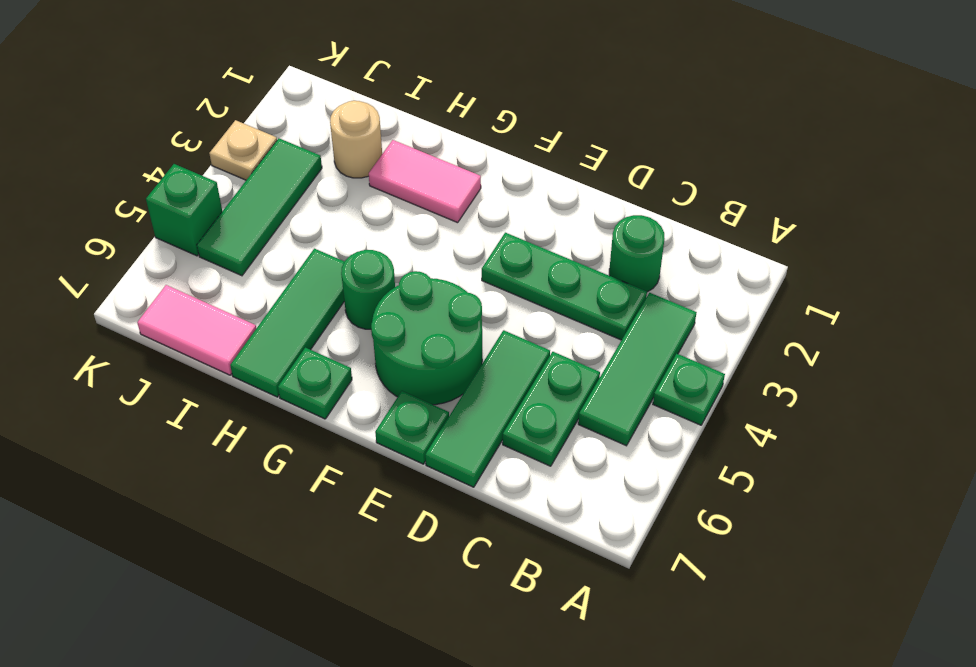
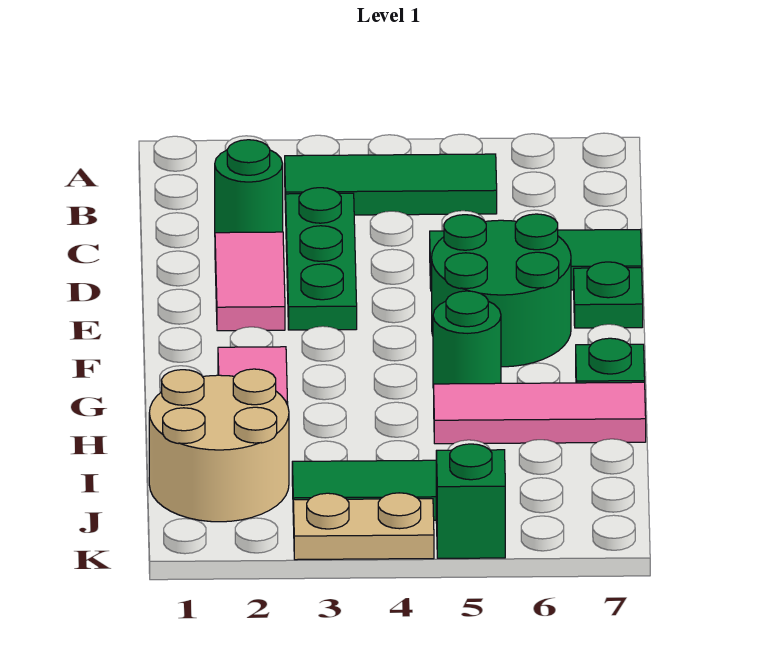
green 1x1 plate [653,354,725,425] -> none
green 1x2 plate [503,352,600,466] -> none
green 1x3 tile [230,249,344,397] -> pink 1x3 tile [434,382,646,444]
tan 1x1 round brick [330,101,382,178] -> tan 2x2 round brick [149,369,289,522]
pink 1x2 tile [137,285,256,375] -> pink 1x2 tile moved to [215,232,285,331]
tan 1x1 plate [209,120,277,180] -> tan 1x2 plate [293,493,434,560]

